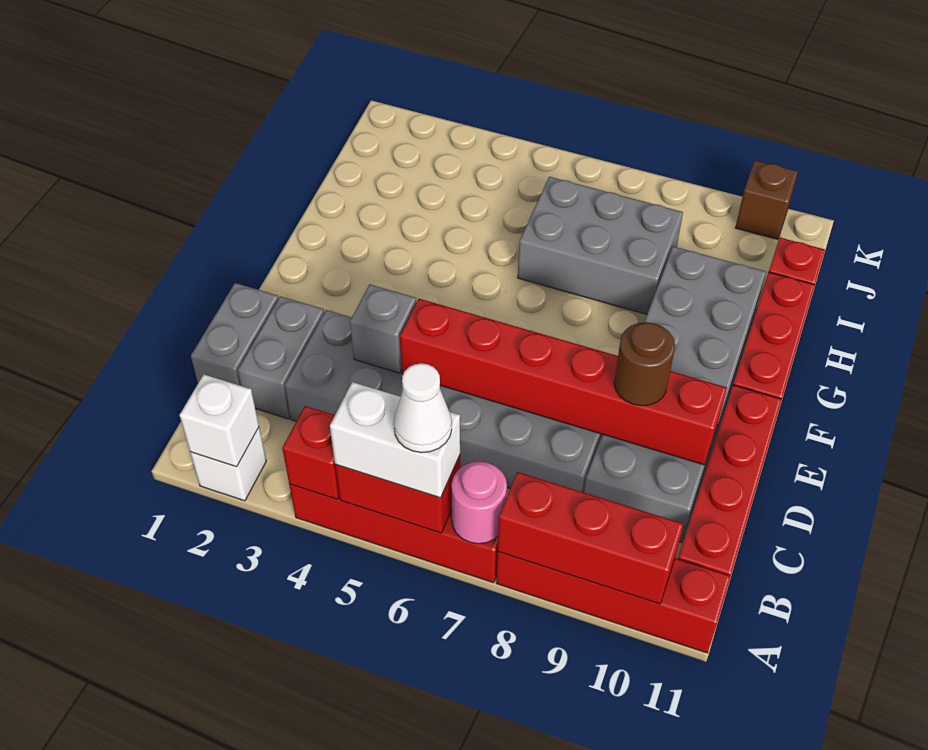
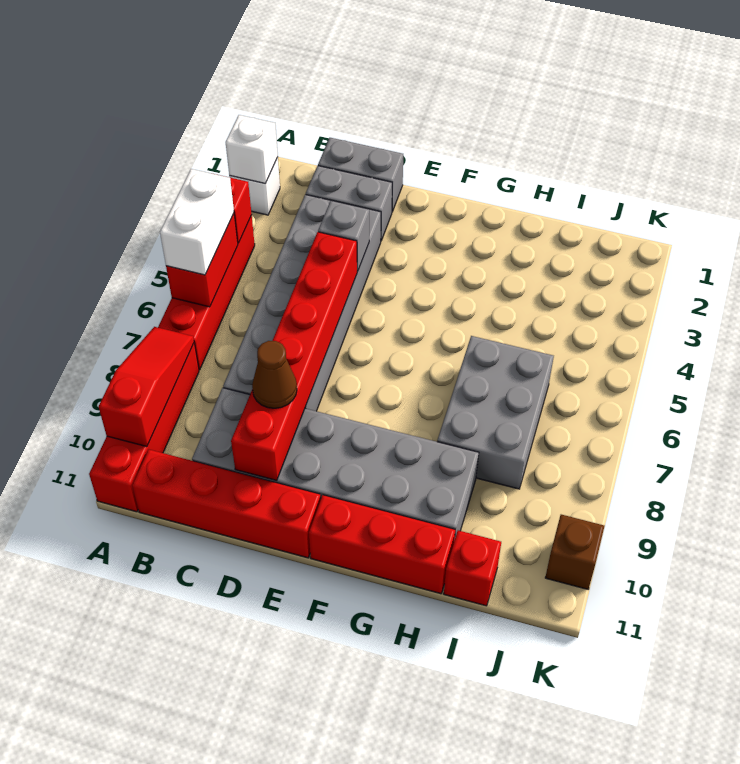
white 1x1 cone [394,363,452,453] -> none
pink 1x1 round brick [451,462,507,544] -> none
red 1x3 brick [498,472,683,604] -> red 1x3 slope [99,327,194,447]
brown 1x1 round brick [614,322,675,406] -> brown 1x1 cone [252,341,297,408]

